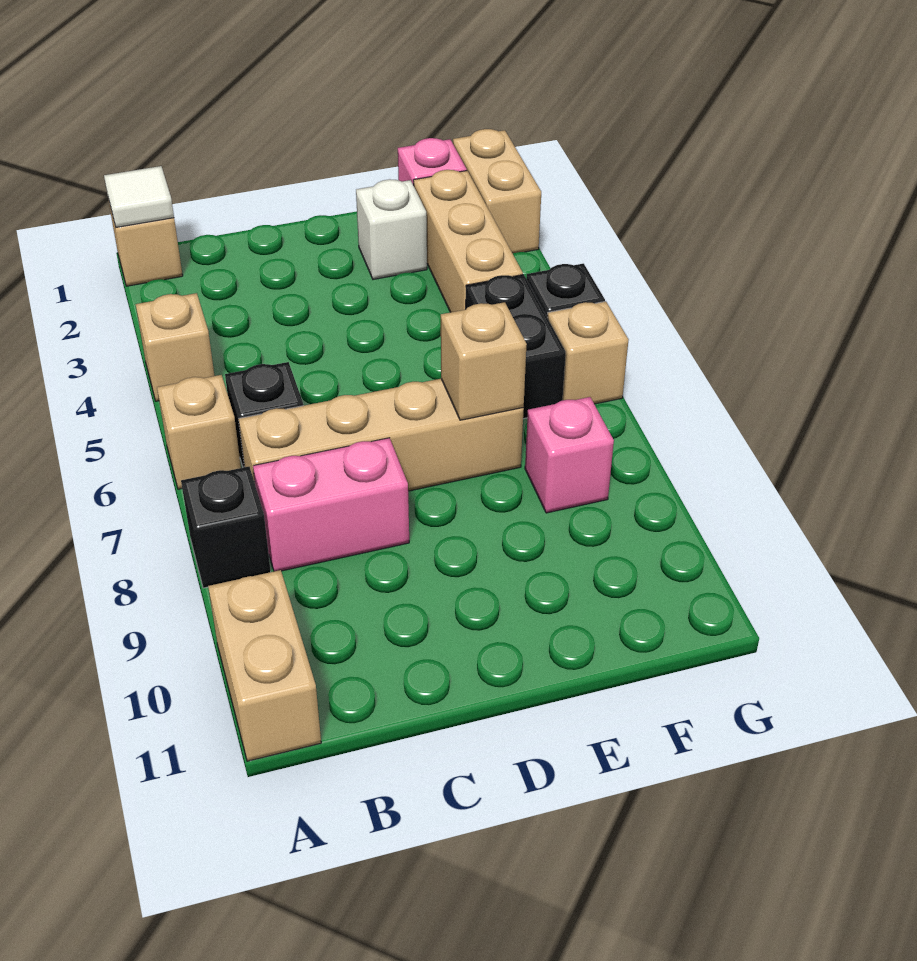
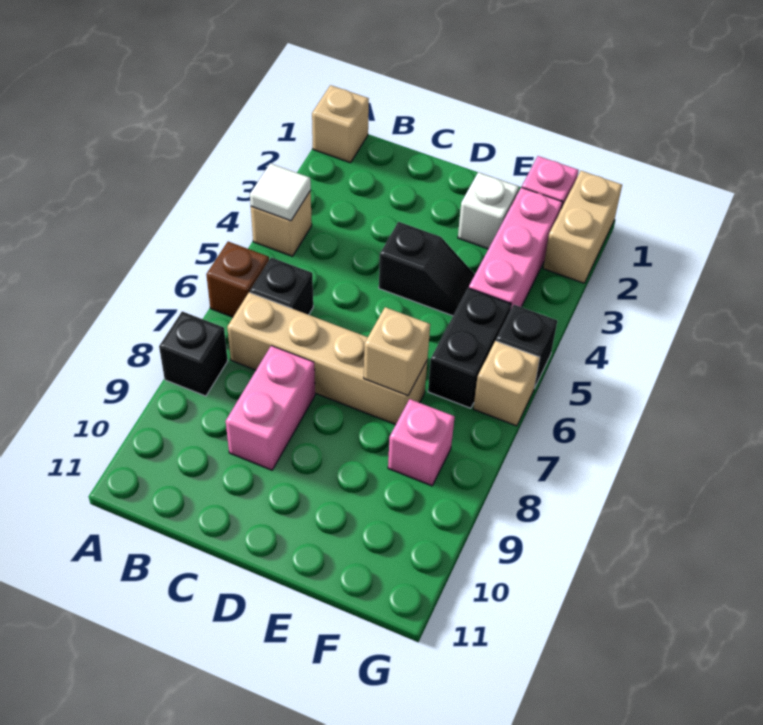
white 1x1 tile [104,166,174,227] -> white 1x1 tile moved to [250,163,311,221]
tan 1x1 brick [157,375,241,489] -> brown 1x1 brick [206,242,269,317]
tan 1x2 brick [208,570,321,761] -> none
pink 1x2 brick [253,438,409,571] -> pink 1x2 brick turned to [226,346,315,470]
none -> black 1x2 slope [379,222,475,316]
tan 1x3 brick [413,170,523,312] -> pink 1x3 brick [469,187,562,308]

